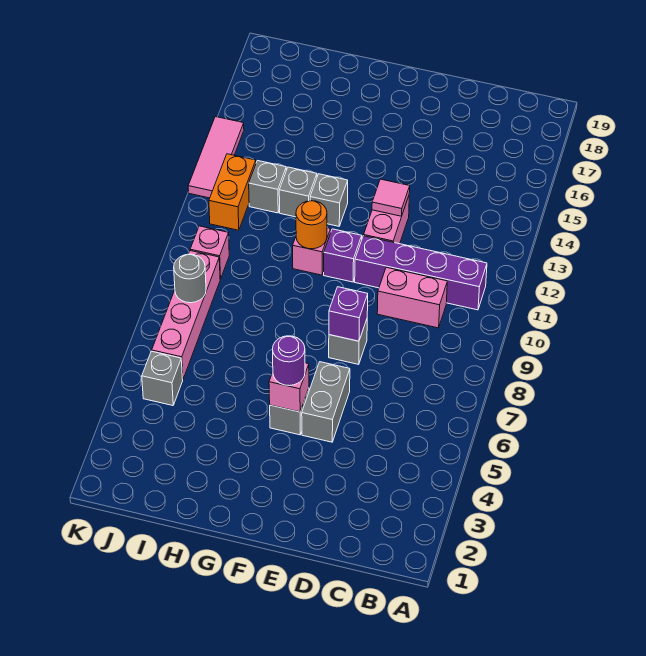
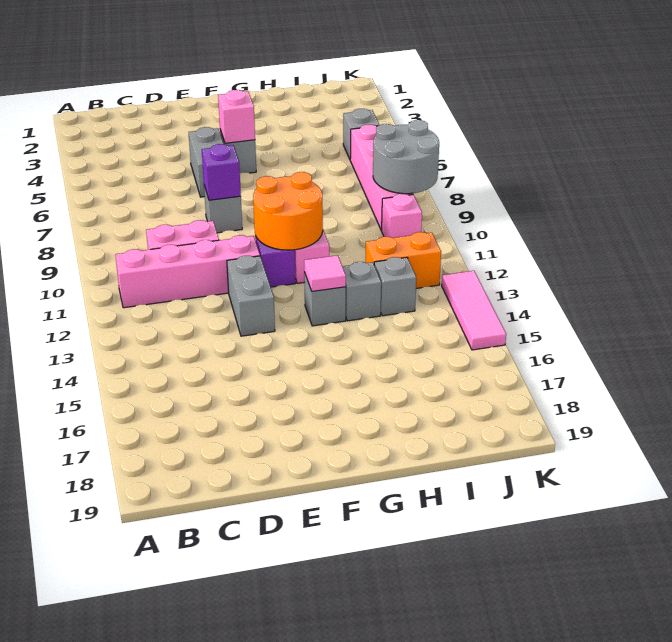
purple 1x4 brick [355,236,487,310] -> pink 1x4 brick [115,235,260,308]
pink 1x2 brick [364,196,409,244] -> grey 1x2 brick [227,256,275,336]
pink 1x1 tile [372,179,410,216] -> pink 1x1 tile moved to [304,255,346,291]
purple 1x1 round brick [273,336,305,386] -> none
orange 1x1 round brick [296,201,327,249] -> orange 2x2 round brick [253,172,323,250]
grey 1x1 round brick [174,254,206,303] -> grey 2x2 round brick [373,120,439,194]
orange 1x2 brick [209,154,256,230] -> orange 1x2 brick turned to [365,232,441,288]

